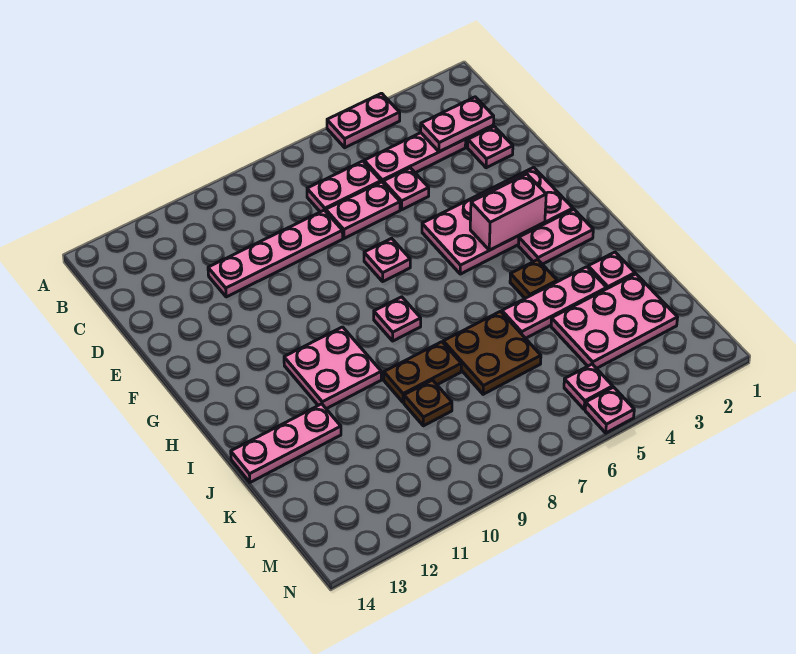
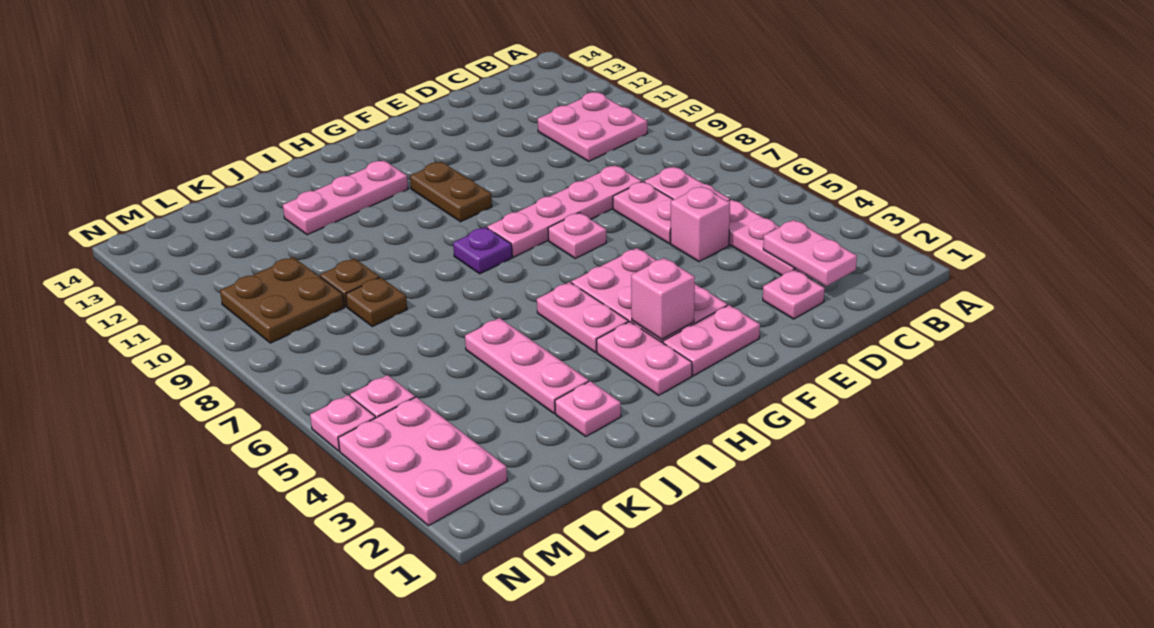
pink 1x2 plate [327,93,400,148] -> pink 1x2 plate moved to [537,282,628,352]
pink 1x1 plate [383,168,429,210] -> pink 1x1 brick [671,186,730,262]
pink 1x4 plate [208,210,343,297] -> pink 1x4 plate turned to [487,166,642,257]
pink 1x2 brick [470,174,546,250] -> pink 1x1 brick [631,258,695,339]
pink 1x1 plate [374,297,421,341] -> purple 1x1 plate [453,227,512,274]
pink 2x2 plate [284,327,381,409] -> pink 2x2 plate moved to [538,92,647,161]
brown 1x1 plate [510,260,557,298] -> brown 1x1 plate moved to [346,277,407,327]
brown 2x2 plate [443,311,541,394] -> brown 2x2 plate moved to [220,257,344,343]
brown 1x2 plate [384,342,461,402] -> brown 1x2 plate moved to [410,162,492,222]
pink 1x3 plate [231,404,341,482] -> pink 1x3 plate turned to [283,160,408,235]
pink 2x3 plate [551,274,678,368] -> pink 2x3 plate moved to [338,397,507,526]

